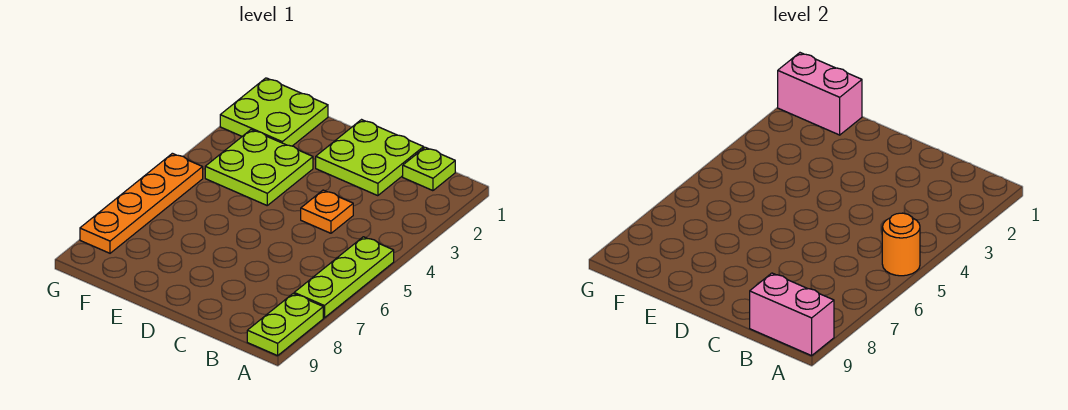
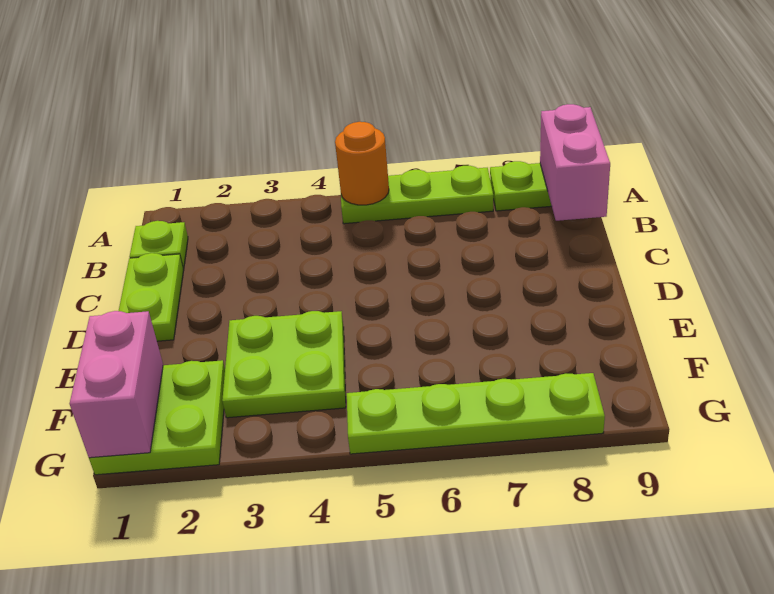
lime 2x2 plate [316,120,424,196] -> lime 1x2 plate [119,253,184,341]
orange 1x1 plate [301,190,353,233] -> none
orange 1x4 plate [80,153,203,253] -> lime 1x4 plate [347,373,605,454]

